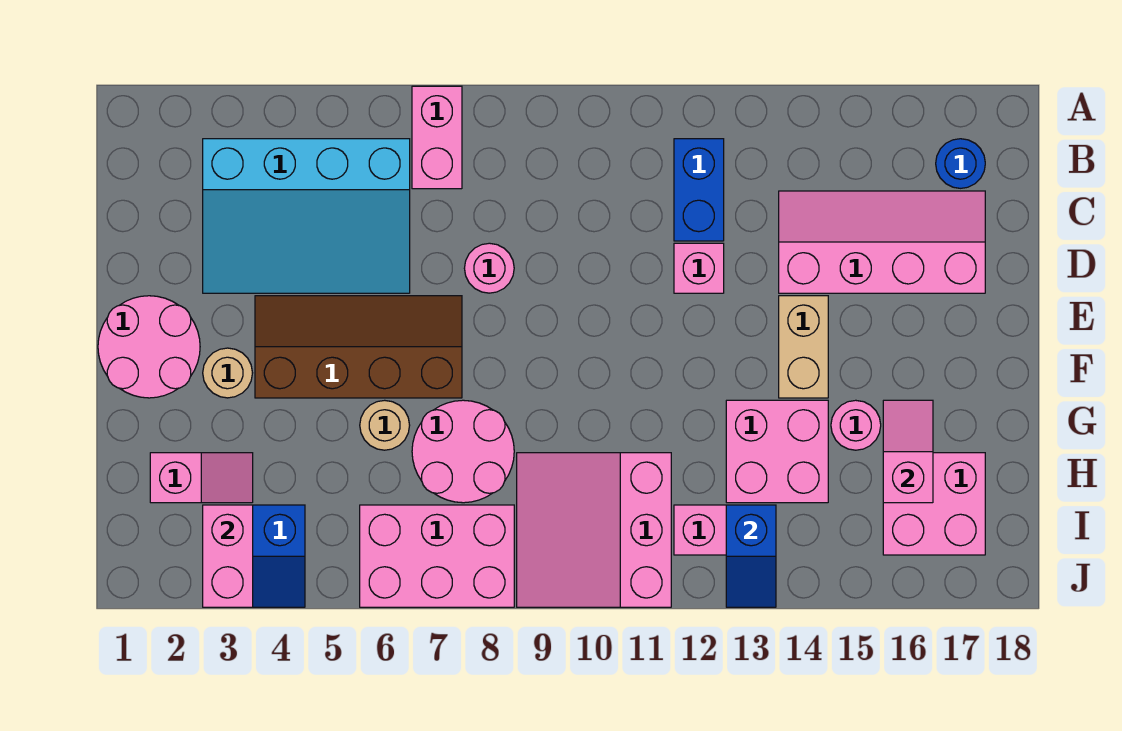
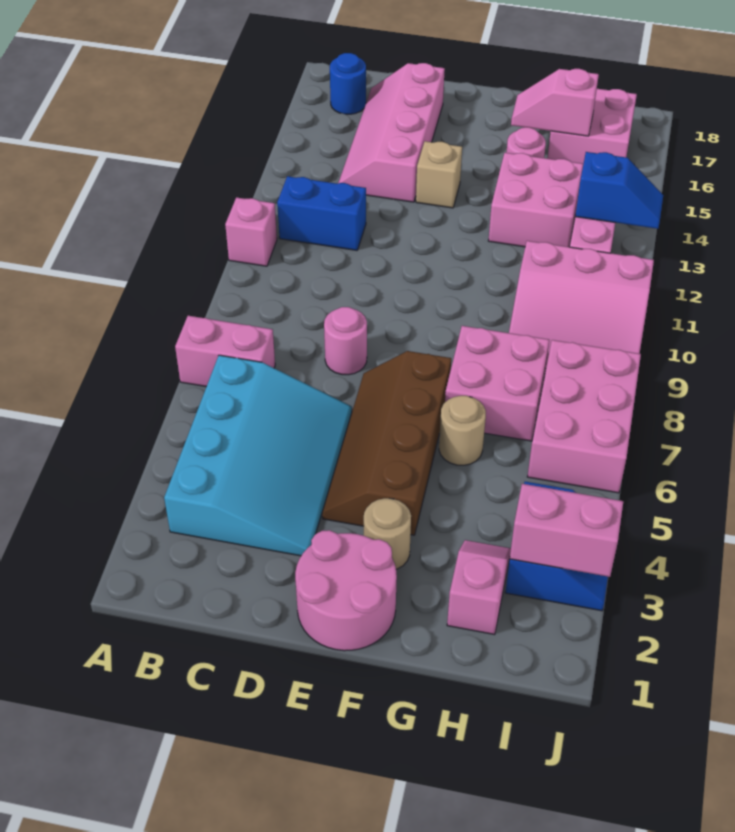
pink 1x1 brick [674,243,724,293] -> pink 1x1 brick moved to [225,197,277,266]
tan 1x2 brick [779,296,828,398] -> tan 1x1 brick [416,141,462,208]
pink 2x2 round brick [412,400,514,503] -> pink 2x2 brick [445,326,549,441]

